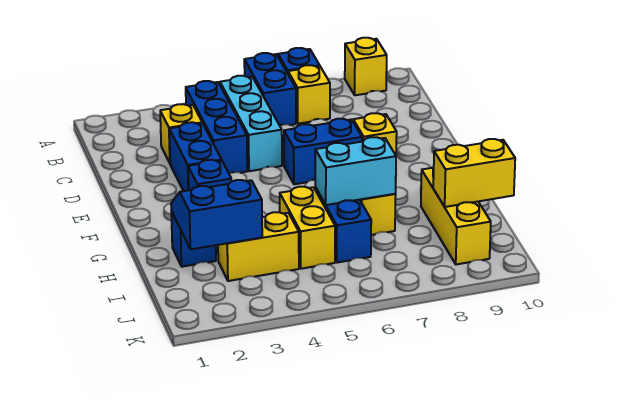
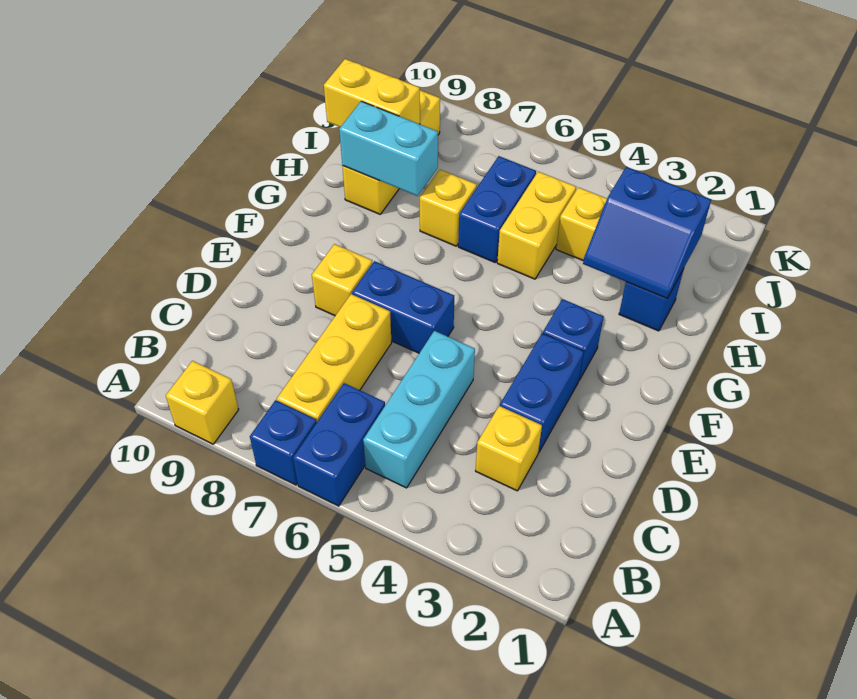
blue 1x3 brick [186,81,247,173] -> none
yellow 1x1 brick [288,65,330,124] -> yellow 1x3 brick [277,294,391,422]
cyan 1x2 brick [315,137,396,205] -> cyan 1x2 brick moved to [339,101,438,196]

